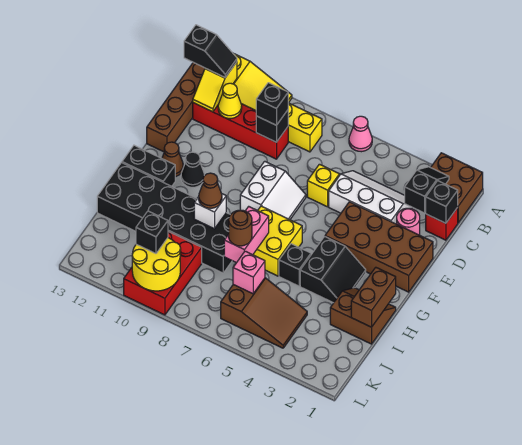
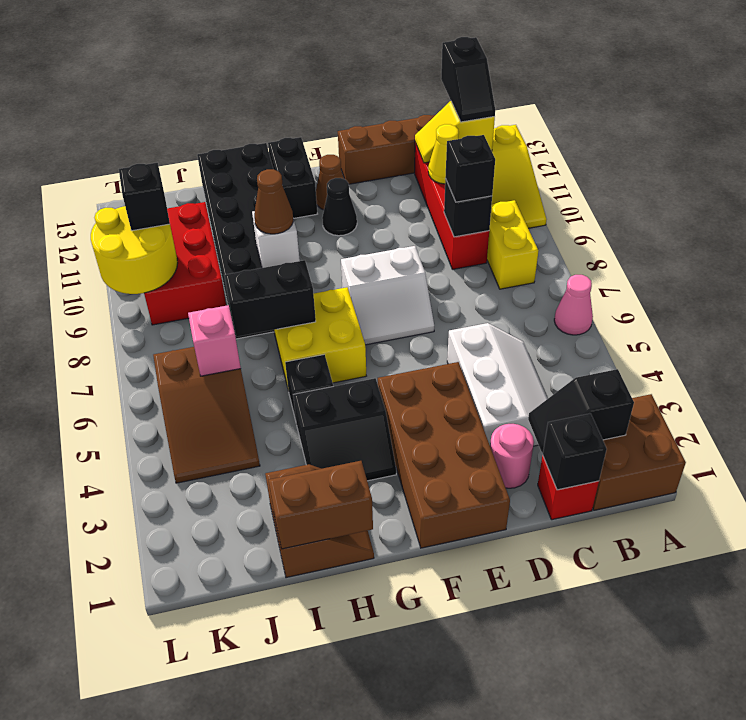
black 1x2 slope [405,167,449,213] -> black 1x2 slope turned to [528,369,634,453]
yellow 1x1 brick [307,164,339,207] -> none
pink 1x2 brick [224,206,269,263] -> black 1x2 brick [225,260,316,337]
brown 1x1 round brick [229,210,252,246] -> none
red 2x3 brick [124,231,202,315] -> red 2x3 brick turned to [144,202,226,325]

